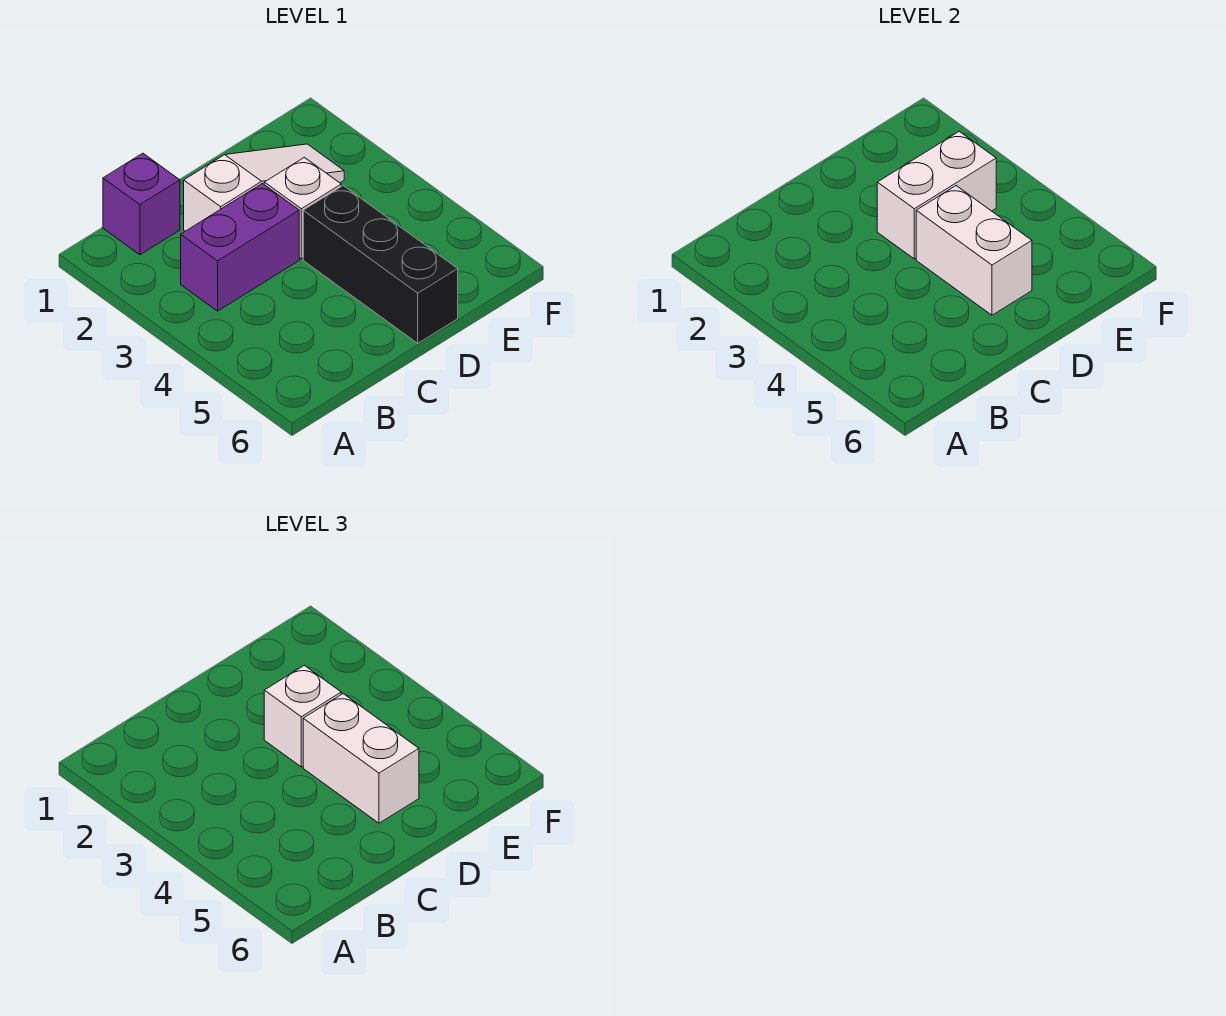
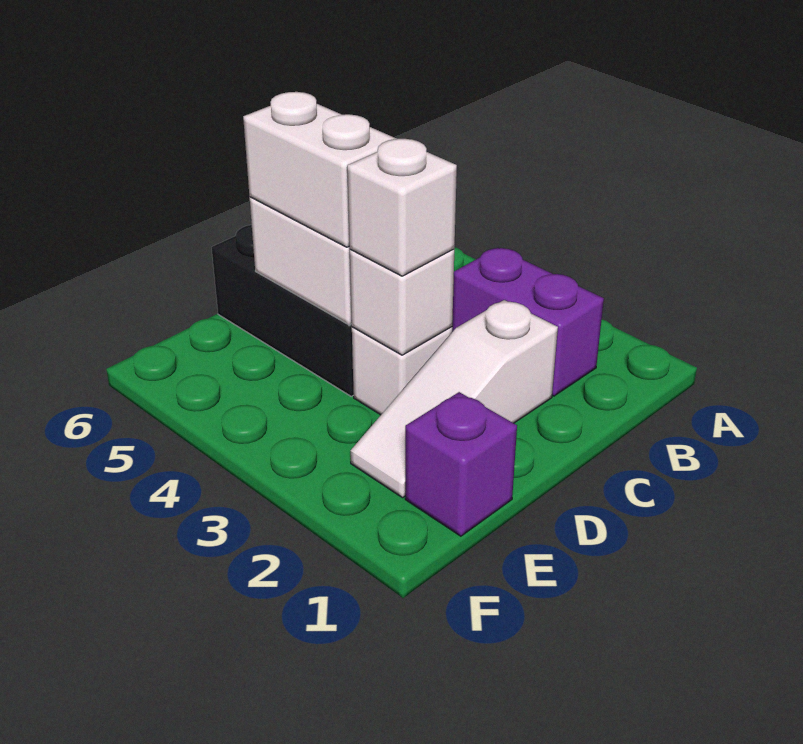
purple 1x1 brick [103,153,180,255] -> purple 1x1 brick moved to [405,392,517,536]
purple 1x2 brick [181,184,299,311] -> purple 1x2 brick turned to [452,248,604,396]
white 1x2 brick [877,131,996,259] -> white 1x1 brick [350,249,454,355]

